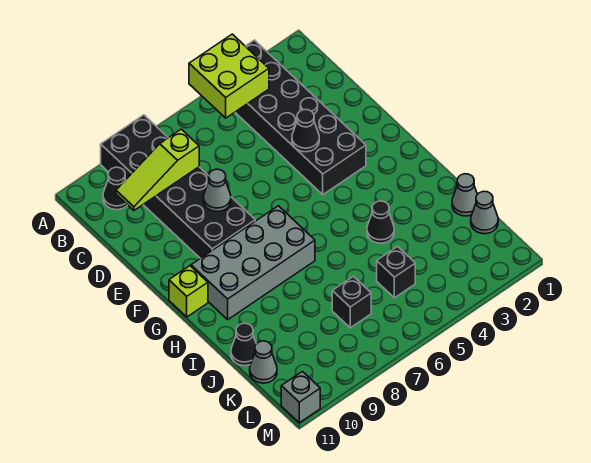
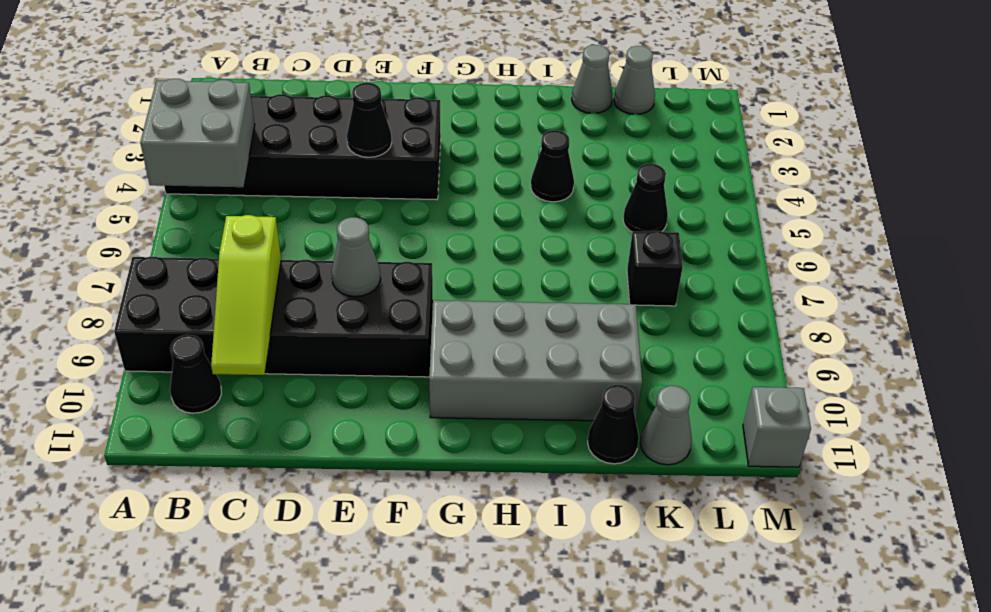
lime 2x2 brick [189,34,269,118] -> grey 2x2 brick [140,79,255,187]
grey 2x4 brick [191,206,315,319] -> grey 2x4 brick turned to [429,300,642,421]
lime 1x1 brick [169,266,208,317] -> none
black 1x1 brick [377,246,415,298] -> black 1x1 cone [623,164,668,232]

